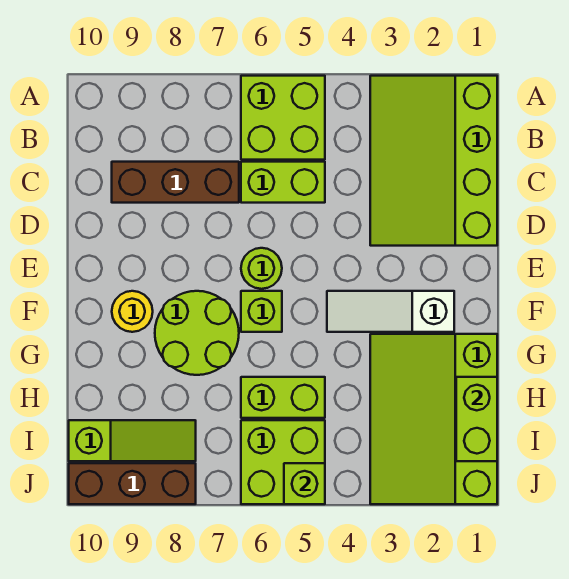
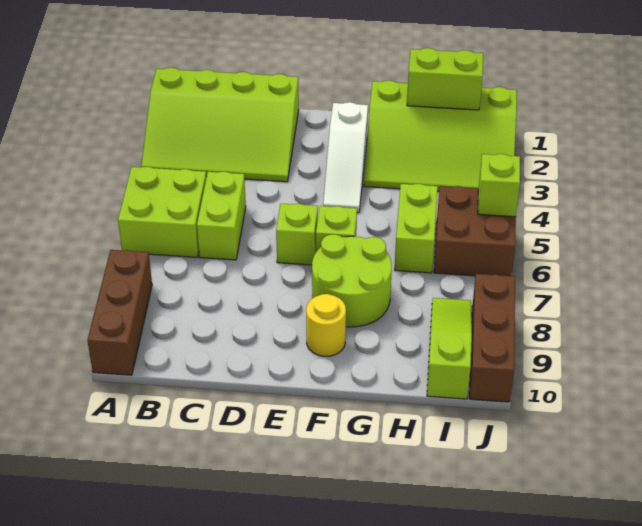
brown 1x3 brick [112,162,239,203] -> brown 1x3 brick moved to [87,250,152,375]
lime 1x1 round brick [241,248,282,289] -> lime 1x1 brick [276,204,318,265]
lime 2x2 brick [241,420,325,504] -> brown 2x2 brick [434,186,516,276]

